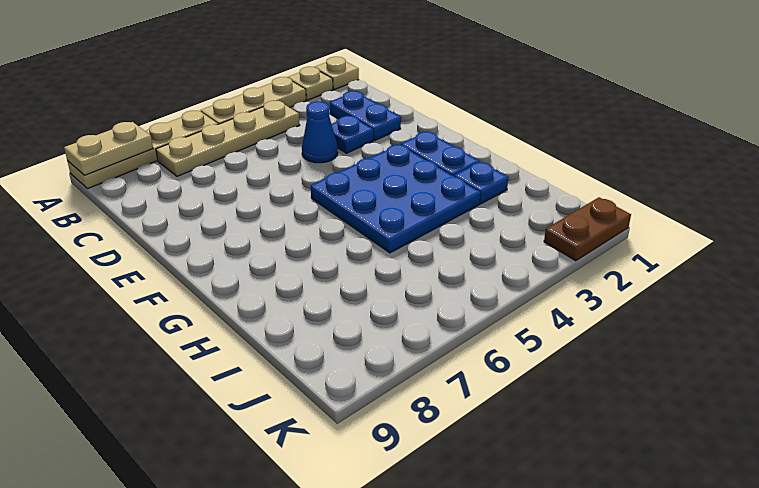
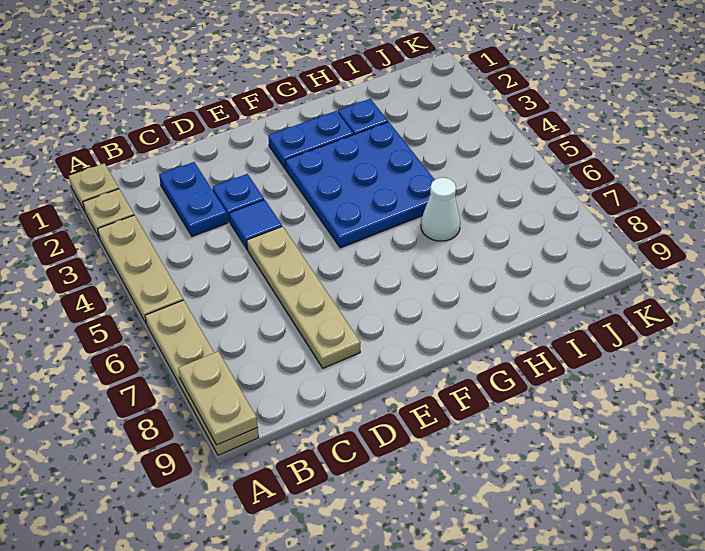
tan 1x4 plate [156,101,300,176] -> tan 1x4 plate moved to [247,226,361,368]
blue 1x2 plate [329,91,401,140] -> blue 1x2 plate turned to [159,162,228,236]
blue 1x1 cone [302,101,338,163] -> blue 1x1 tile [229,200,282,249]
none -> white 1x1 cone [421,177,460,241]
brown 1x2 plate [544,197,631,261] -> none

